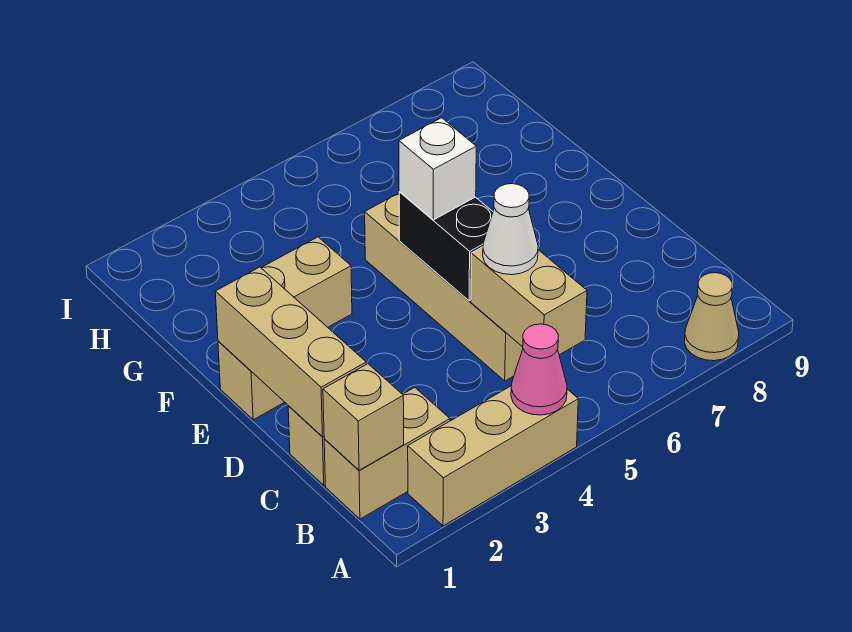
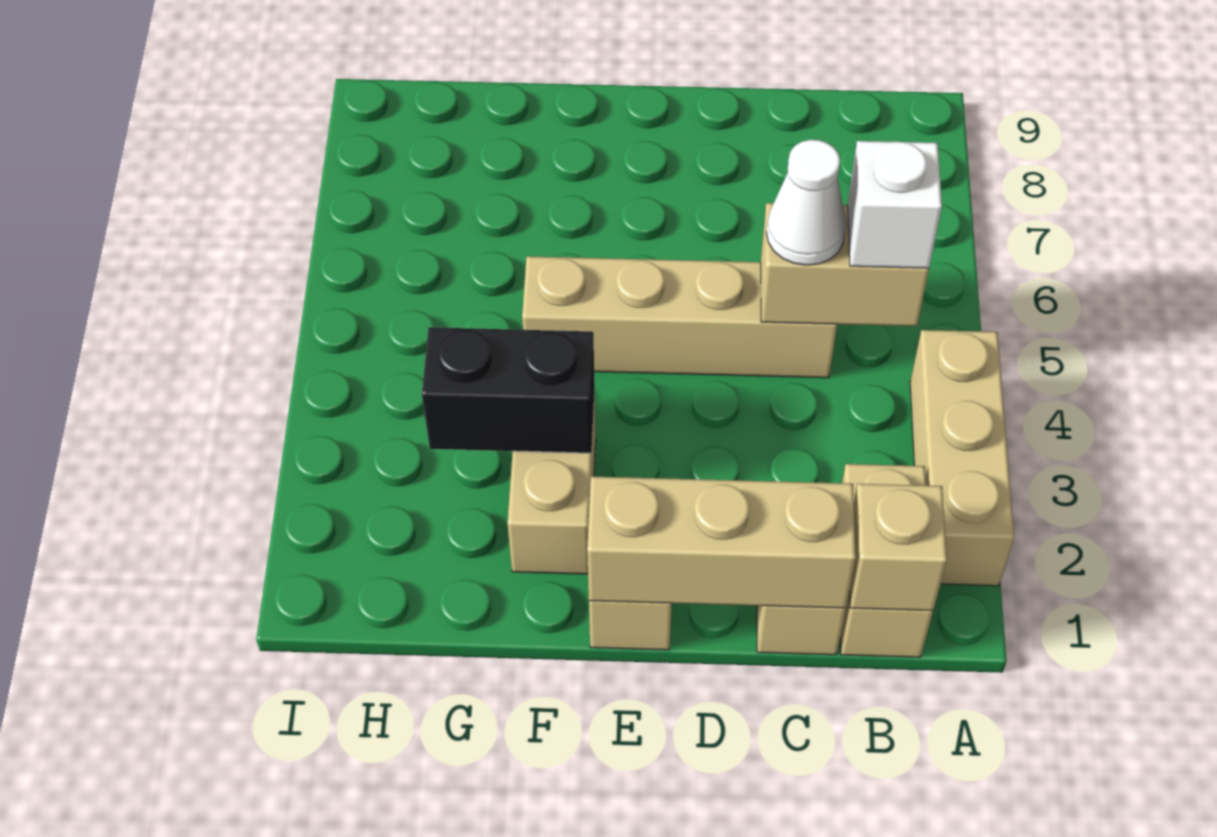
pink 1x1 cone [511,324,567,415] -> none
tan 1x1 cone [684,273,739,361] -> none
black 1x2 brick [399,191,493,301] -> black 1x2 brick moved to [422,327,595,453]
white 1x1 brick [399,118,476,220] -> white 1x1 brick moved to [848,141,942,268]

